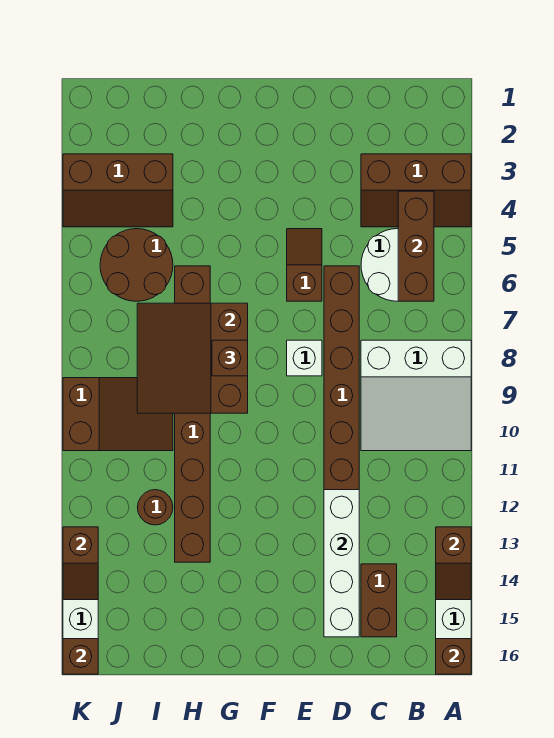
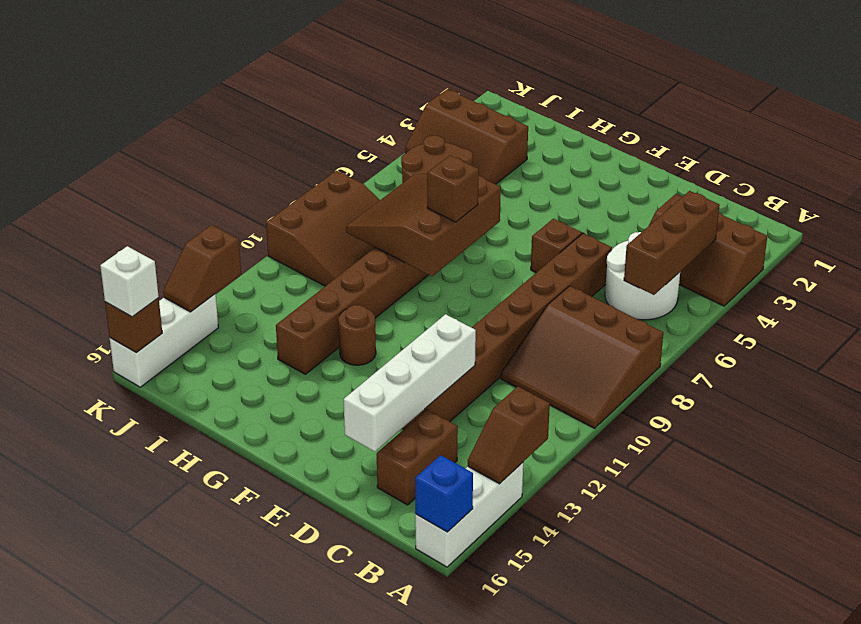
white 3x3 slope [361,340,471,451] -> brown 3x3 slope [501,286,663,428]
brown 1x1 brick [436,639,471,674] -> blue 1x1 brick [415,455,473,532]
white 1x1 brick [287,340,322,376] -> white 1x1 brick moved to [100,246,159,317]
brown 2x3 slope [63,378,173,451] -> brown 3x3 slope [266,171,380,286]
brown 1x1 round brick [137,490,173,525] -> brown 1x1 round brick moved to [338,305,376,365]

